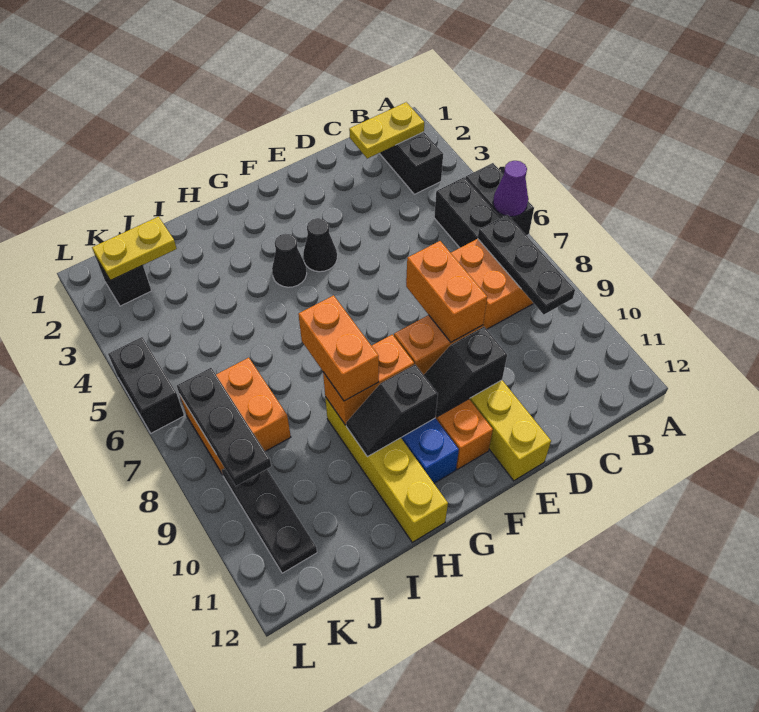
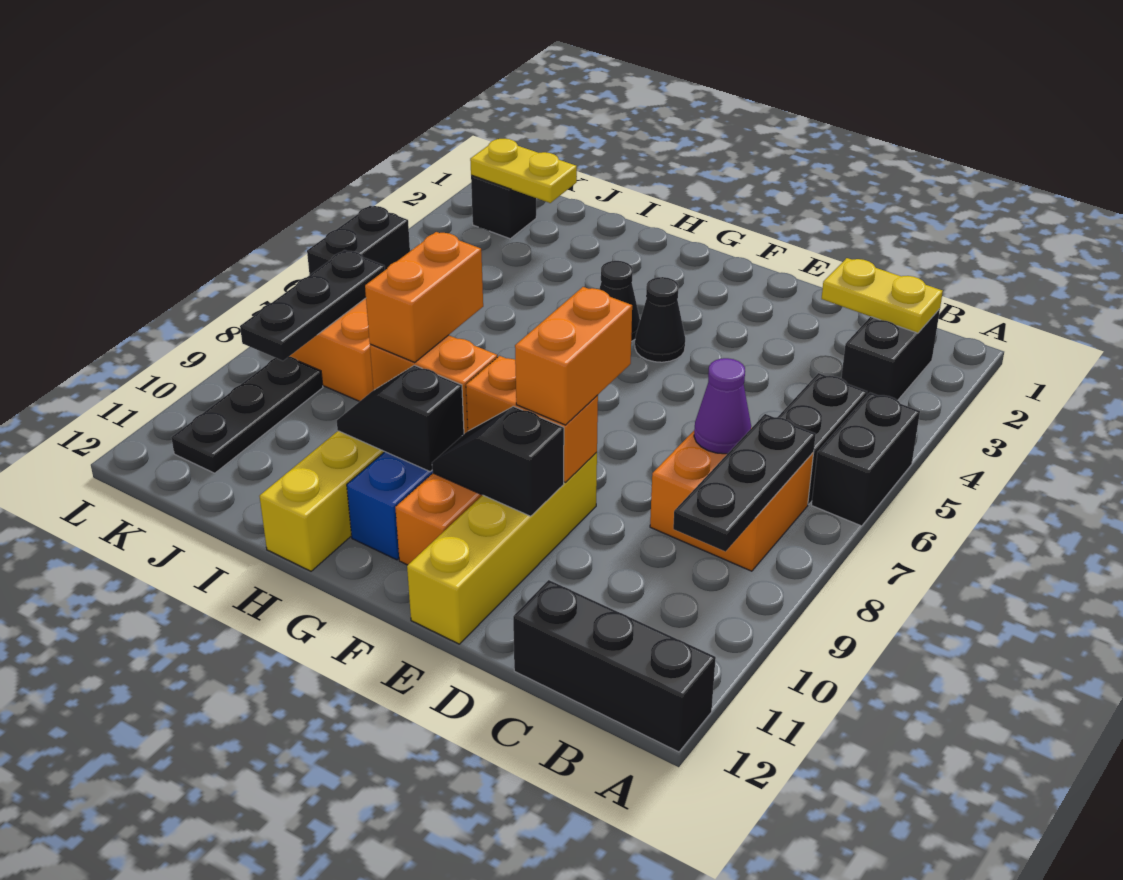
purple 1x1 cone [493,161,528,217] -> purple 1x1 cone moved to [694,358,751,454]
none -> black 1x3 brick [513,580,716,752]

